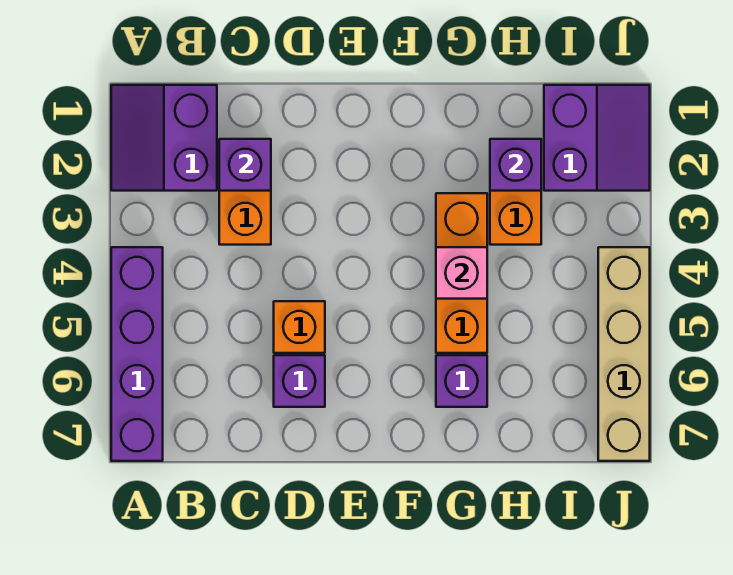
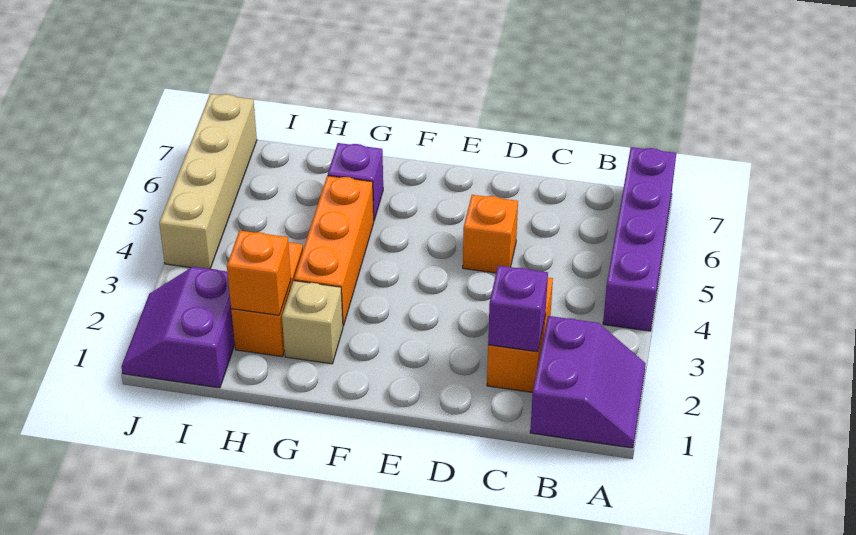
purple 1x1 brick [274,355,325,407] -> none
none -> tan 1x1 brick [282,281,343,364]
pink 1x1 brick [436,247,487,299] -> none
purple 1x1 brick [490,139,541,191] -> orange 1x1 brick [227,231,291,315]

